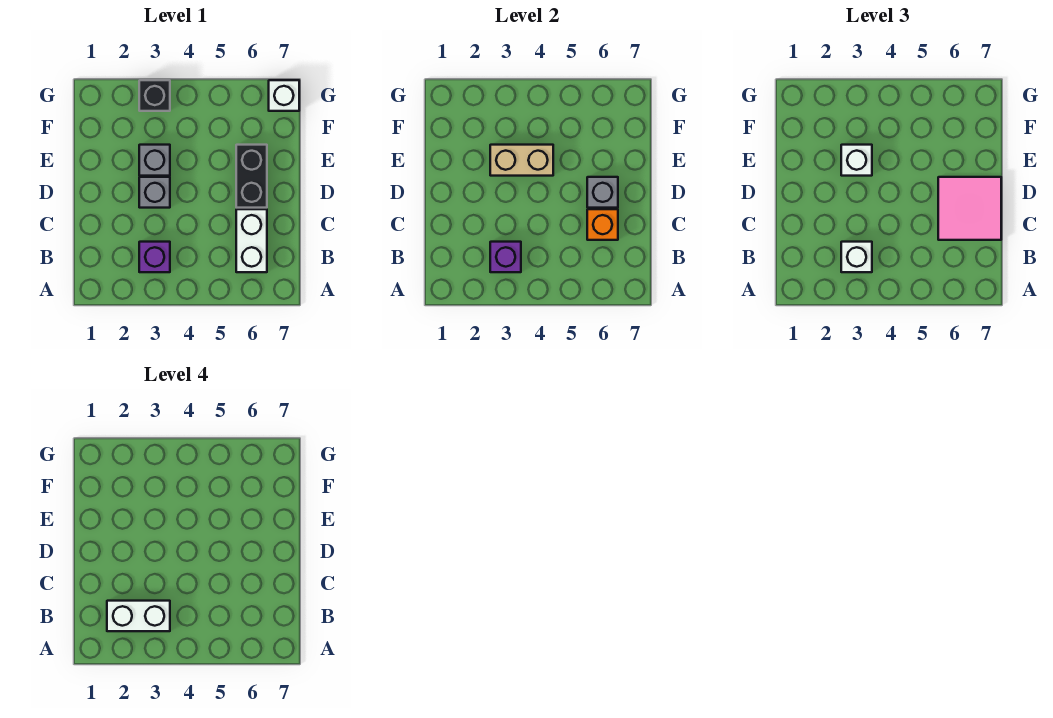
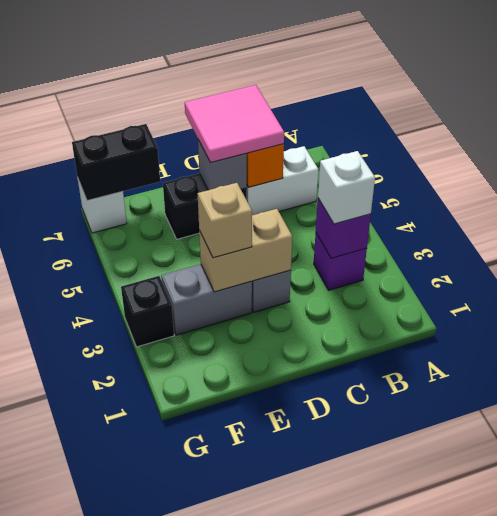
white 1x2 brick [107,601,170,631] -> none
grey 1x1 brick [139,145,170,176] -> grey 1x2 brick [161,264,252,335]
tan 1x2 brick [490,145,553,176] -> tan 1x2 brick turned to [199,209,292,292]
white 1x1 brick [841,145,872,176] -> tan 1x1 brick [198,183,252,258]
none -> black 1x2 brick [72,124,160,201]

